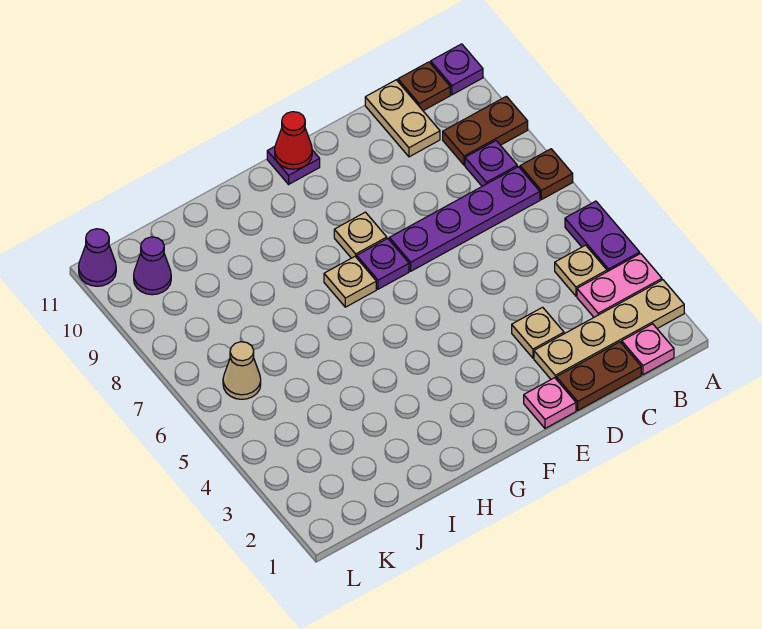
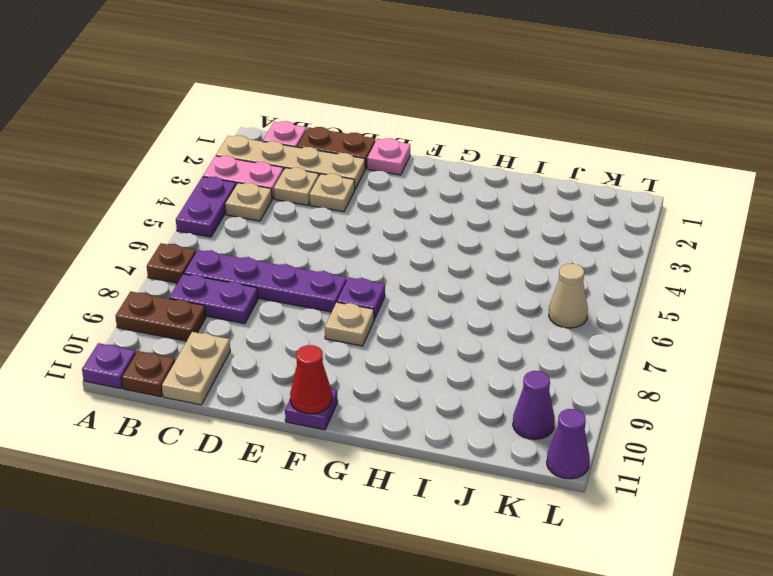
purple 1x1 plate [465,141,517,186] -> purple 1x2 plate [169,274,258,324]
tan 1x1 plate [324,257,376,307] -> tan 1x1 plate moved to [274,168,319,205]

